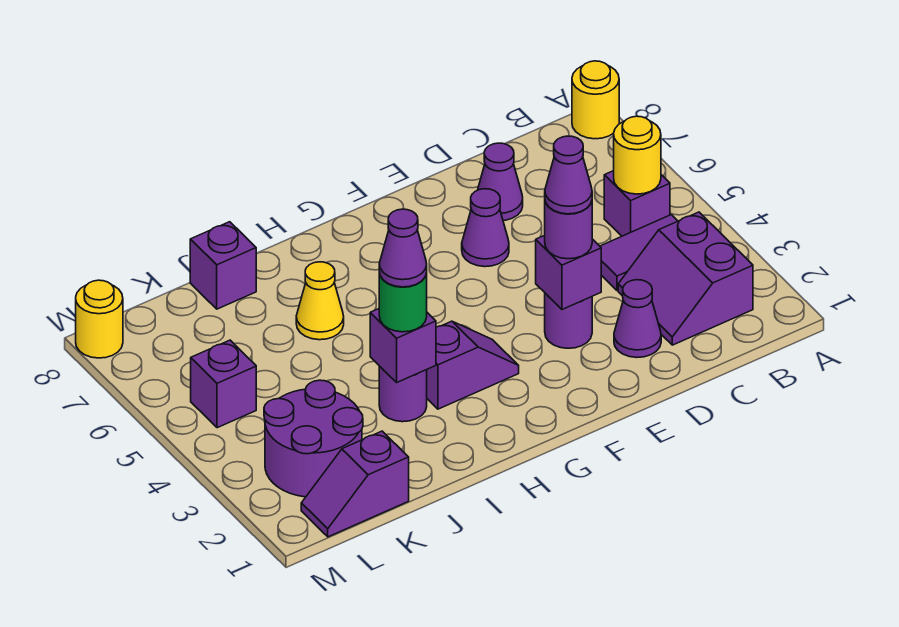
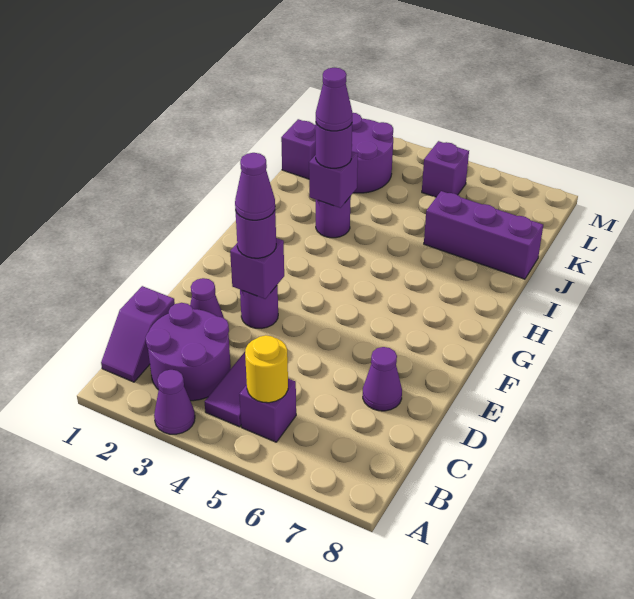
yellow 1x1 round brick [572,61,619,139] -> none
purple 2x2 slope [618,212,753,345] -> purple 2x2 round brick [145,303,231,401]
purple 1x1 cone [462,189,509,267] -> purple 1x1 cone moved to [154,370,195,434]
purple 1x2 slope [427,321,519,409] -> purple 1x2 slope moved to [101,286,175,382]
green 1x1 round brick [379,272,427,332] -> purple 1x1 round brick [316,123,352,168]
yellow 1x1 cone [296,262,344,340] -> none
purple 1x1 brick [190,222,256,309] -> purple 1x3 brick [424,191,543,279]
yellow 1x1 round brick [76,280,123,358] -> none

